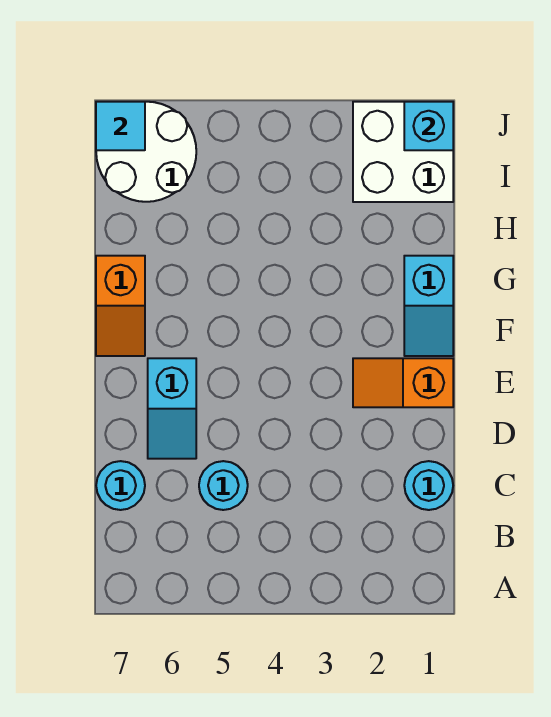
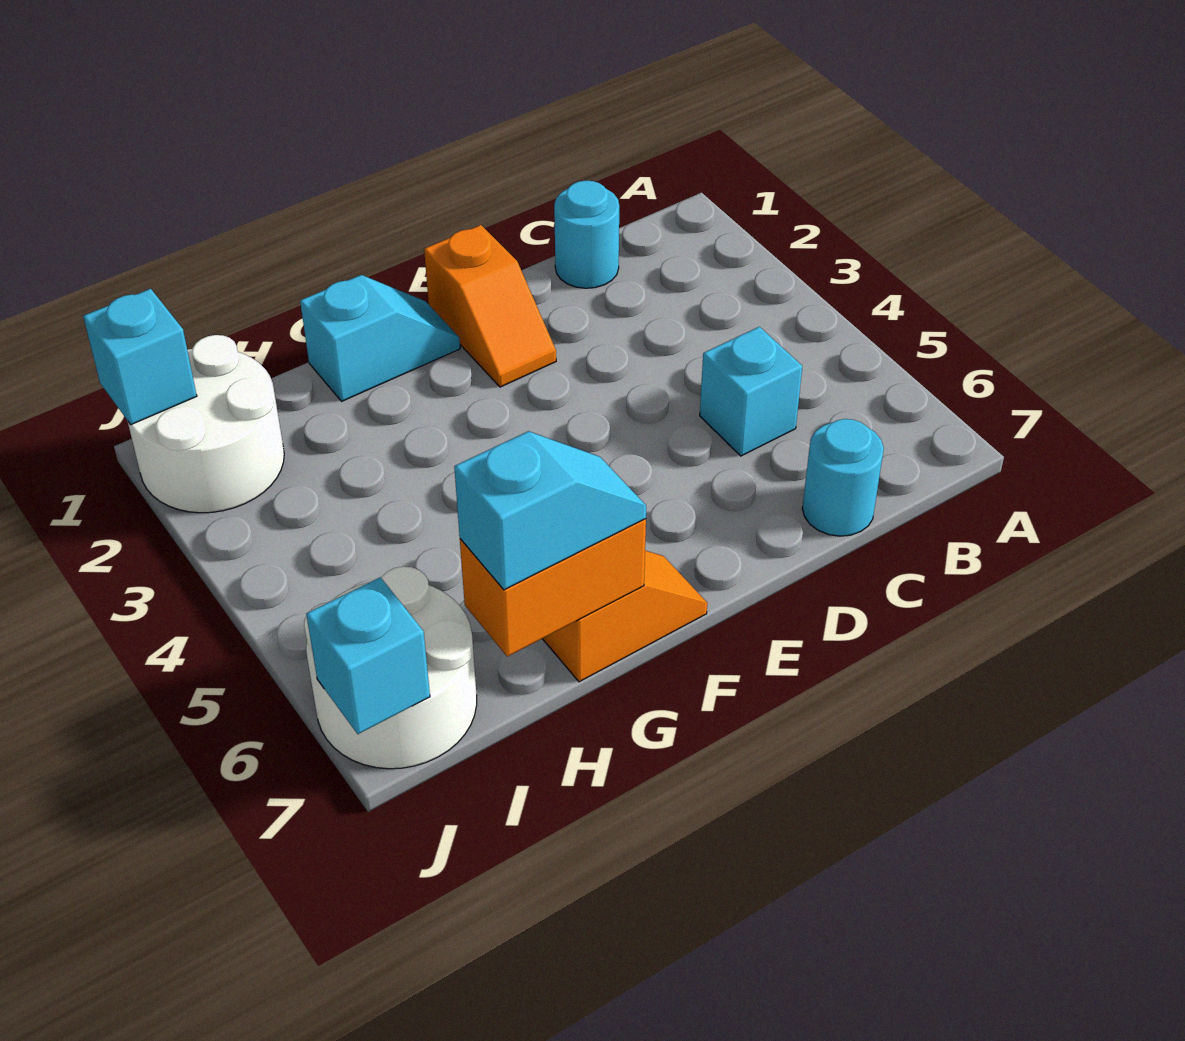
cyan 1x1 round brick [199,461,248,510] -> cyan 1x1 brick [700,327,802,456]
cyan 1x2 slope [148,358,196,459] -> cyan 1x2 slope moved to [454,431,646,590]
none -> orange 1x2 brick [460,519,646,657]
white 2x2 brick [353,102,453,202] -> white 2x2 round brick [128,335,284,513]
cyan 1x1 tile [96,102,145,150] -> cyan 1x1 brick [306,577,430,734]

